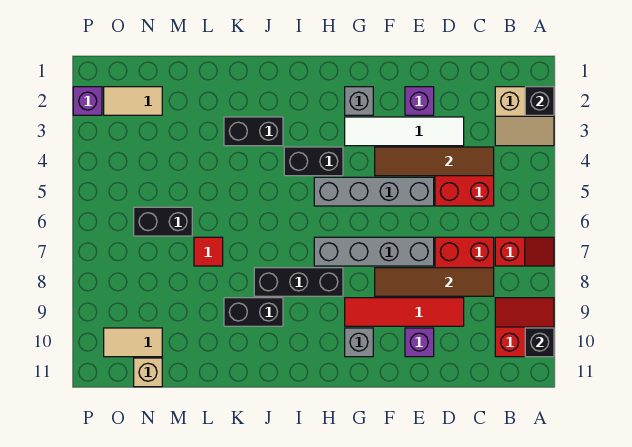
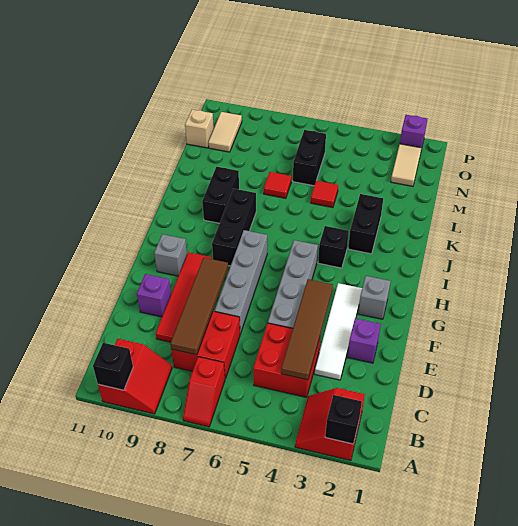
tan 2x2 slope [495,87,554,146] -> red 2x2 slope [295,388,365,461]
black 1x2 brick [284,147,343,176] -> black 1x1 brick [318,226,349,268]
none -> red 1x1 tile [311,181,338,208]

